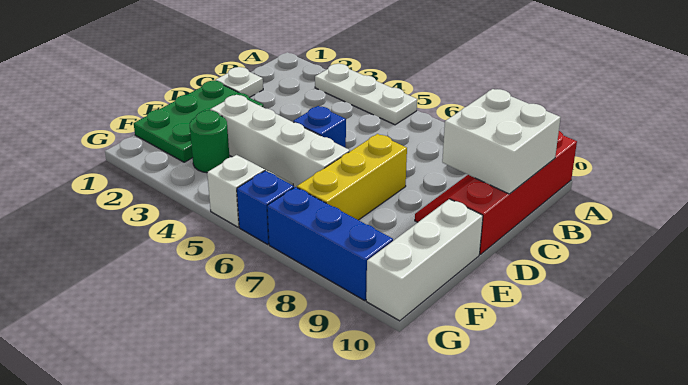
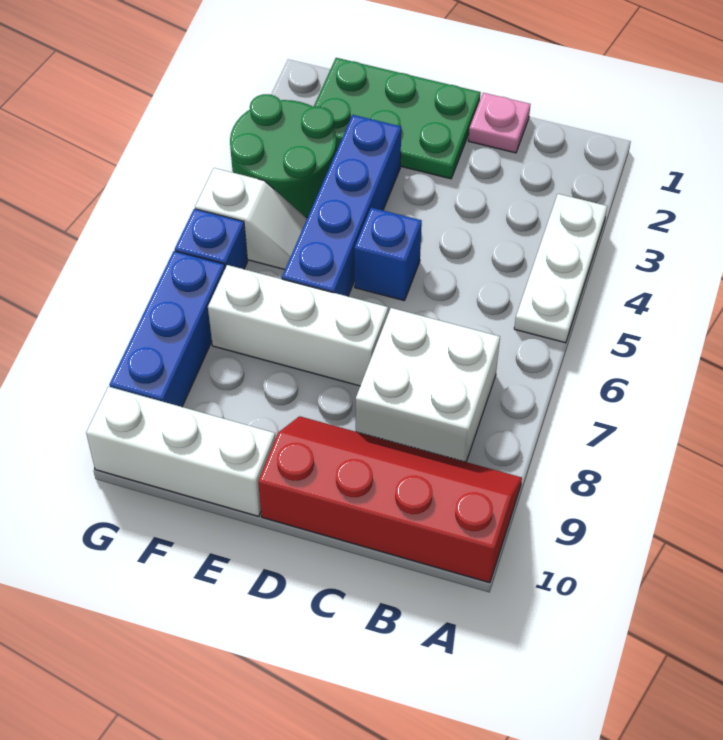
white 2x2 brick [442,89,561,194] -> white 2x2 brick moved to [356,308,500,462]
white 1x1 plate [215,67,263,98] -> pink 1x1 plate [468,93,531,153]
yellow 1x3 brick [297,134,407,220] -> white 1x3 brick [208,265,388,386]
white 1x4 brick [210,95,350,188] -> blue 1x4 brick [282,115,401,296]
green 1x1 round brick [190,111,230,173] -> green 2x2 round brick [230,94,336,218]

